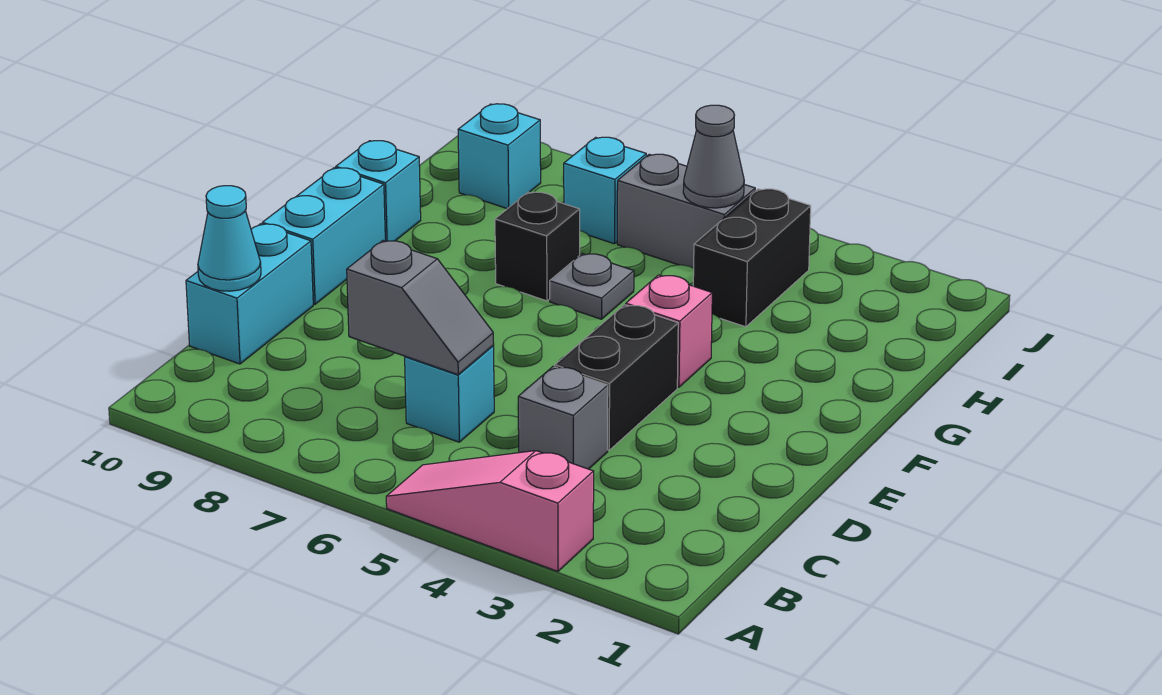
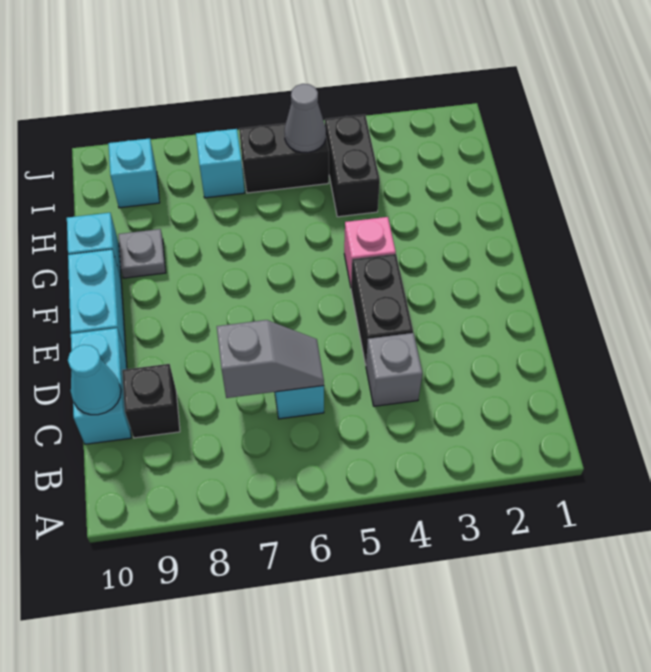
pink 1x3 slope [386,451,594,571] -> none
grey 1x1 plate [550,254,634,319] -> grey 1x1 plate moved to [118,229,166,278]
black 1x1 brick [495,192,580,301] -> black 1x1 brick moved to [122,364,180,438]
grey 1x2 brick [617,154,755,268] -> black 1x2 brick [239,123,329,193]

